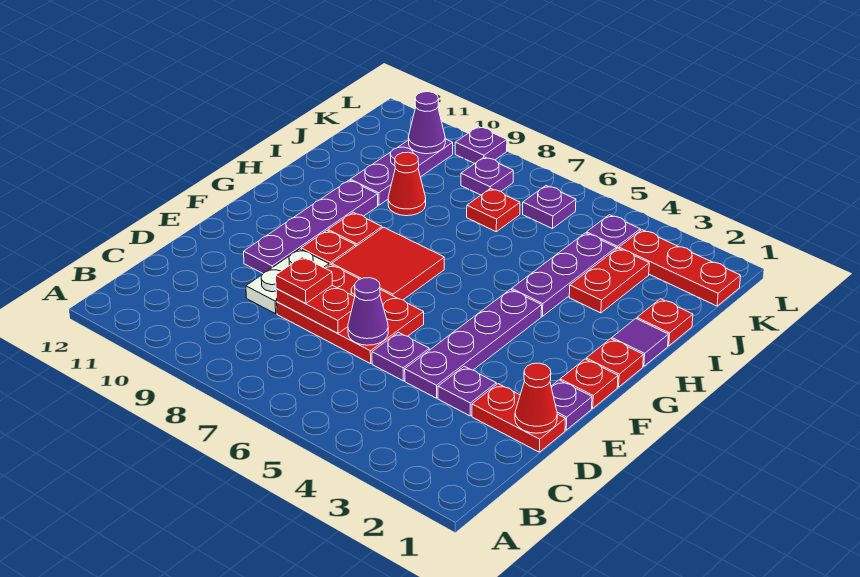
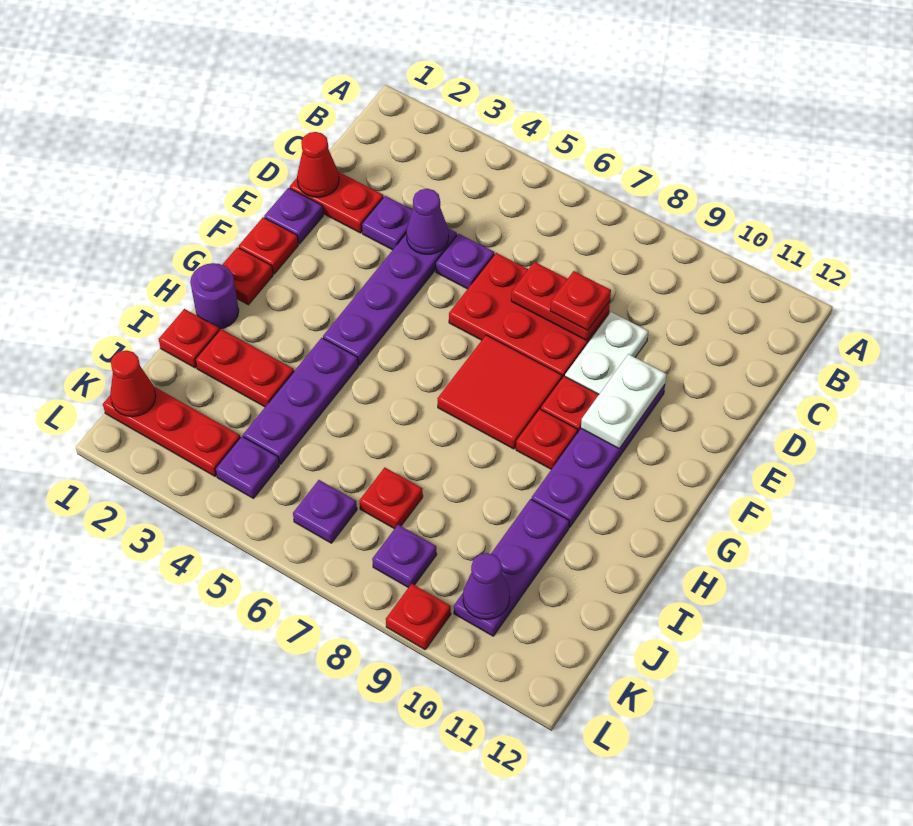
purple 1x1 cone [348,278,388,345] -> purple 1x1 cone moved to [406,189,449,254]
none -> white 1x2 plate [581,354,667,449]
purple 1x1 tile [612,319,668,366] -> purple 1x1 round brick [190,263,239,329]
red 1x2 plate [569,248,649,313] -> red 1x2 plate turned to [195,329,294,407]
red 1x1 cone [388,152,426,216] -> red 1x1 cone moved to [110,350,156,417]
purple 1x1 plate [455,127,507,164] -> red 1x1 plate [386,584,451,649]

